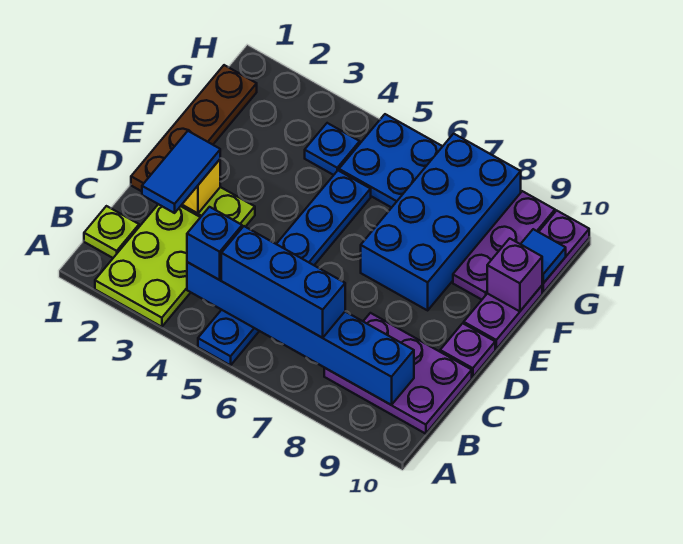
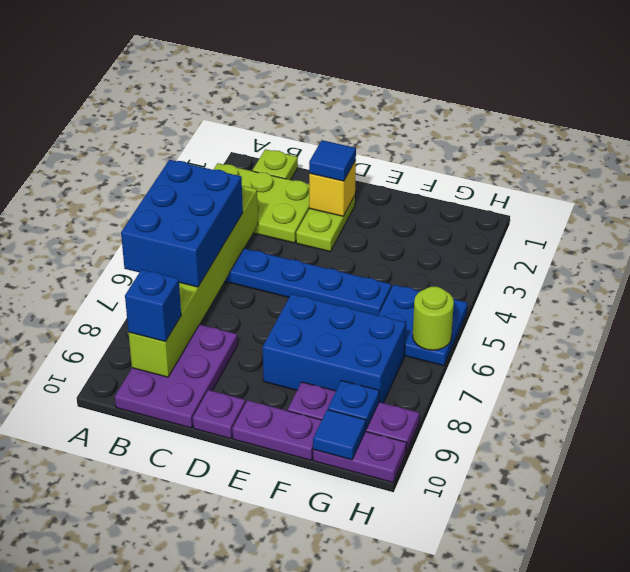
blue 1x6 brick [187,262,414,405] -> lime 1x6 brick [129,186,258,377]
blue 1x1 brick [187,207,242,280] -> blue 1x1 brick moved to [125,270,181,342]
blue 1x3 brick [221,226,345,338] -> blue 2x3 brick [121,160,243,287]
blue 1x2 tile [142,131,220,213] -> blue 1x1 tile [309,140,356,181]
brown 1x4 plate [131,65,257,191] -> none
blue 2x4 brick [361,134,521,310] -> blue 2x3 brick [263,294,406,403]
purple 1x1 brick [487,238,542,311] -> none
blue 1x1 plate [305,123,360,175] -> blue 1x1 plate moved to [328,381,379,429]
none -> lime 1x1 round brick [413,287,454,350]

